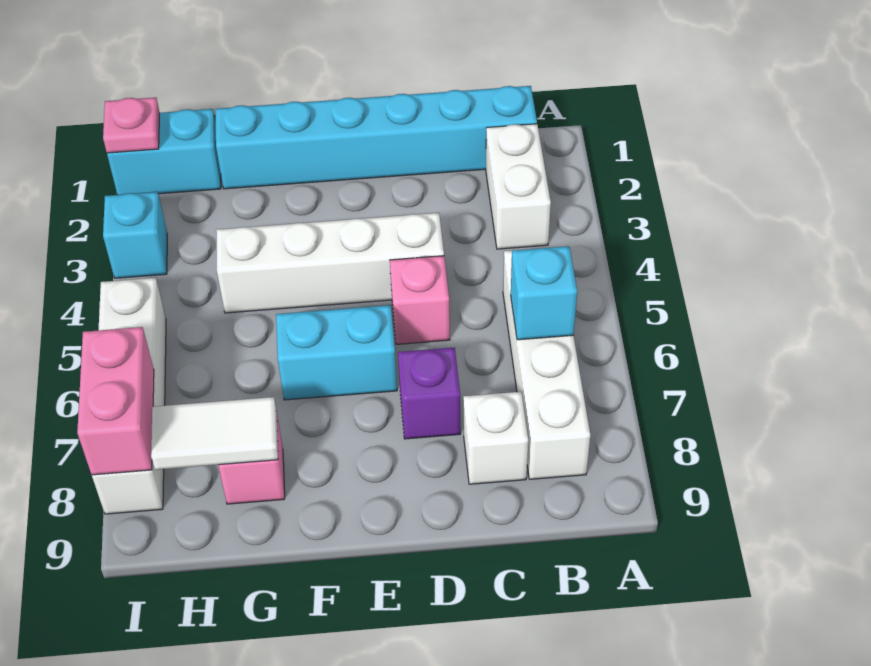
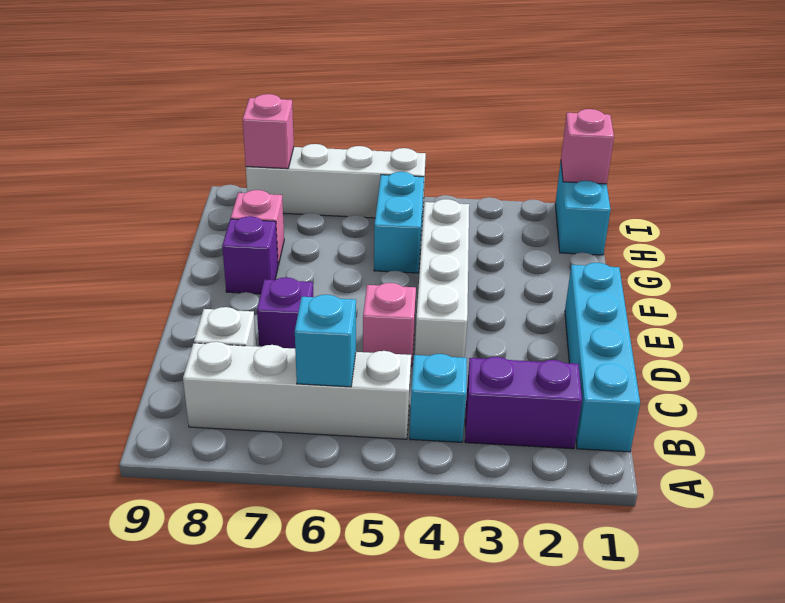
cyan 1x6 brick [216,86,537,189] -> cyan 1x4 brick [565,263,640,452]
white 1x2 brick [486,124,551,249] -> purple 1x2 brick [465,357,582,449]
cyan 1x2 brick [276,305,397,400] -> cyan 1x2 brick moved to [374,172,424,273]
none -> purple 1x1 brick [222,216,278,294]
white 1x2 tile [151,397,278,470] -> none
pink 1x1 plate [103,97,159,153] -> pink 1x1 brick [561,109,614,184]
cyan 1x1 brick [103,192,167,278] -> cyan 1x1 brick moved to [410,354,467,442]
pink 1x2 brick [77,327,154,475] -> pink 1x1 brick [243,94,294,169]

